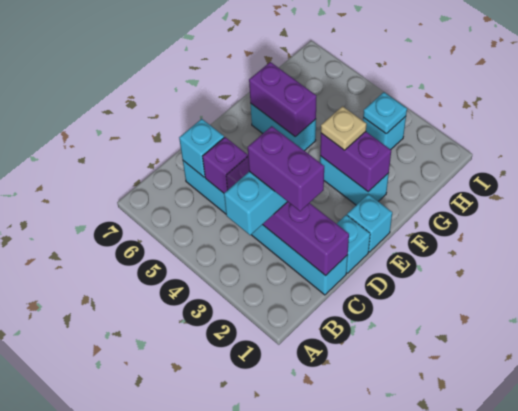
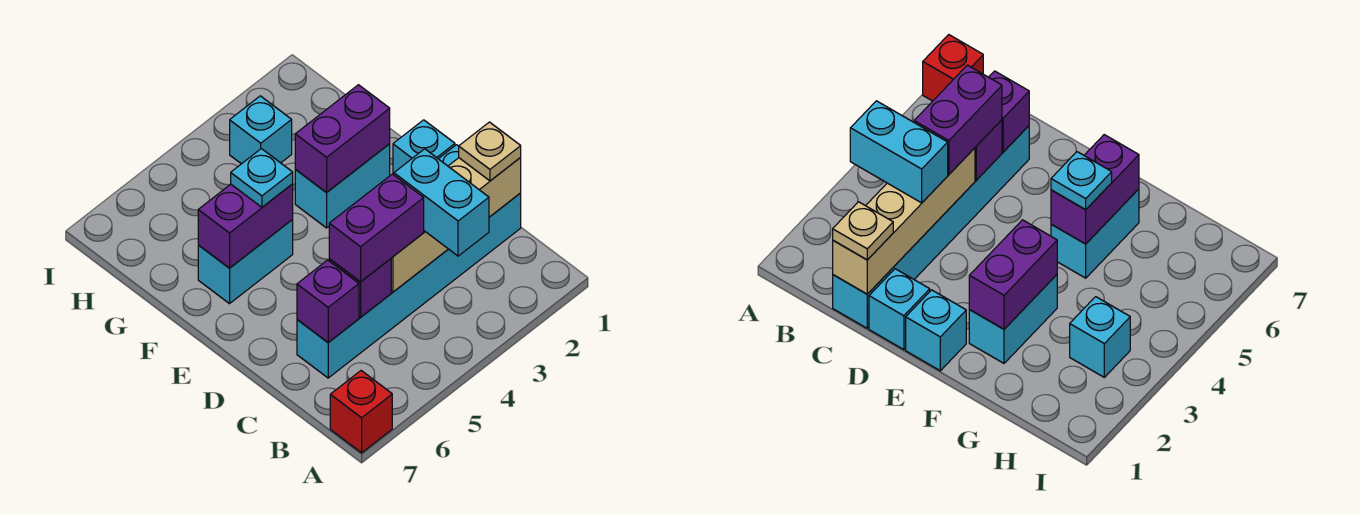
none -> red 1x1 brick [330,371,392,453]
purple 1x4 brick [226,157,349,276] -> tan 1x4 brick [391,158,521,292]
purple 1x2 brick [248,126,324,211] -> purple 1x2 brick moved to [329,174,424,282]
cyan 1x1 brick [179,119,224,177] -> purple 1x1 brick [297,260,359,342]
tan 1x1 plate [321,106,366,150] -> tan 1x1 plate moved to [459,122,521,181]
cyan 1x1 plate [363,92,407,134] -> cyan 1x1 plate moved to [231,149,293,207]

